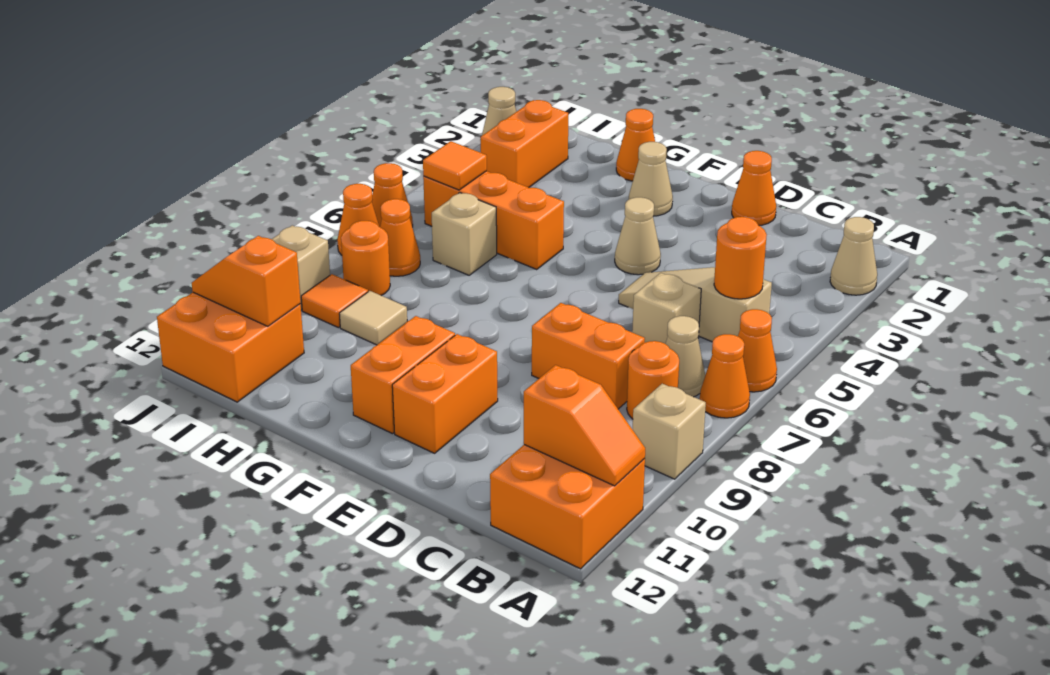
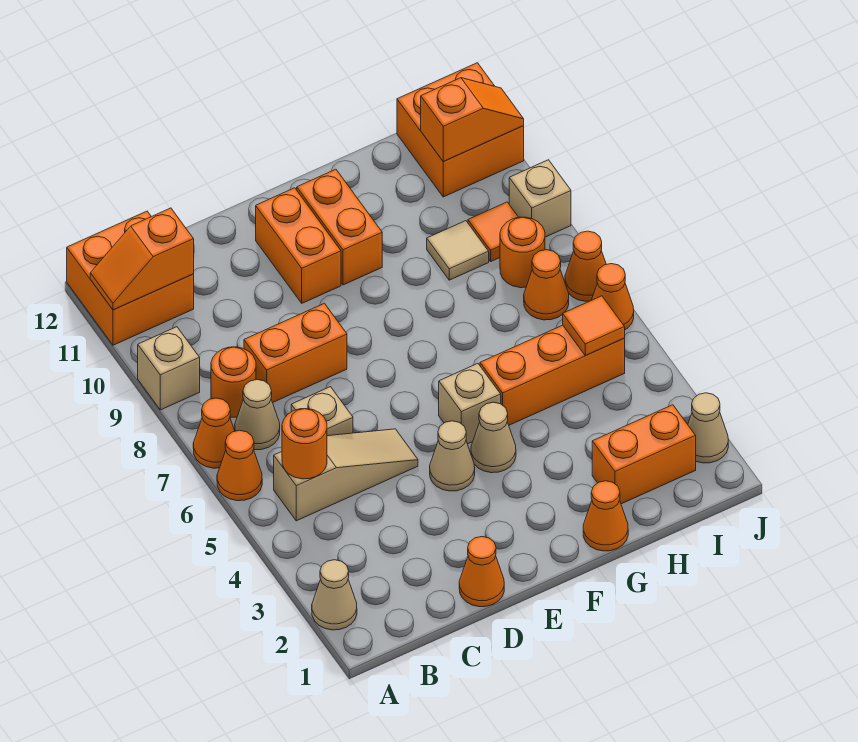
tan 1x1 cone [629,142,673,216] -> tan 1x1 cone moved to [471,402,516,473]
tan 1x1 brick [432,193,497,275] -> tan 1x1 brick moved to [439,364,501,444]
orange 1x2 brick [481,100,568,188] -> orange 1x2 brick turned to [592,405,696,504]

